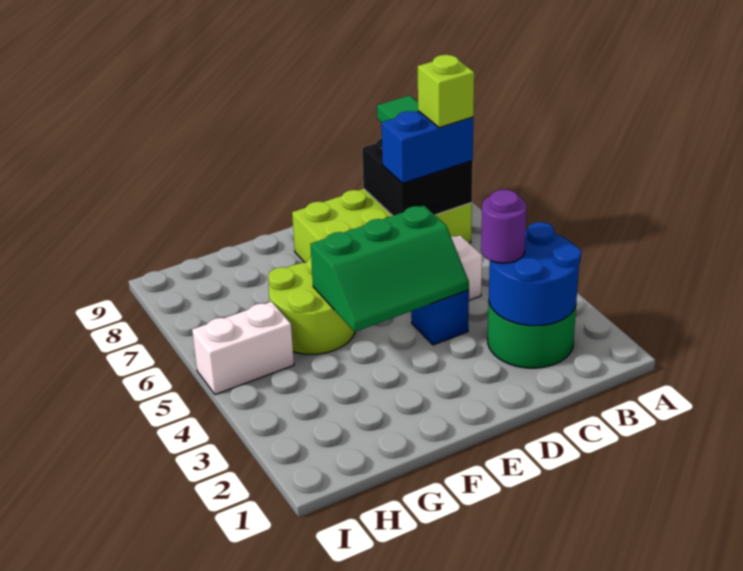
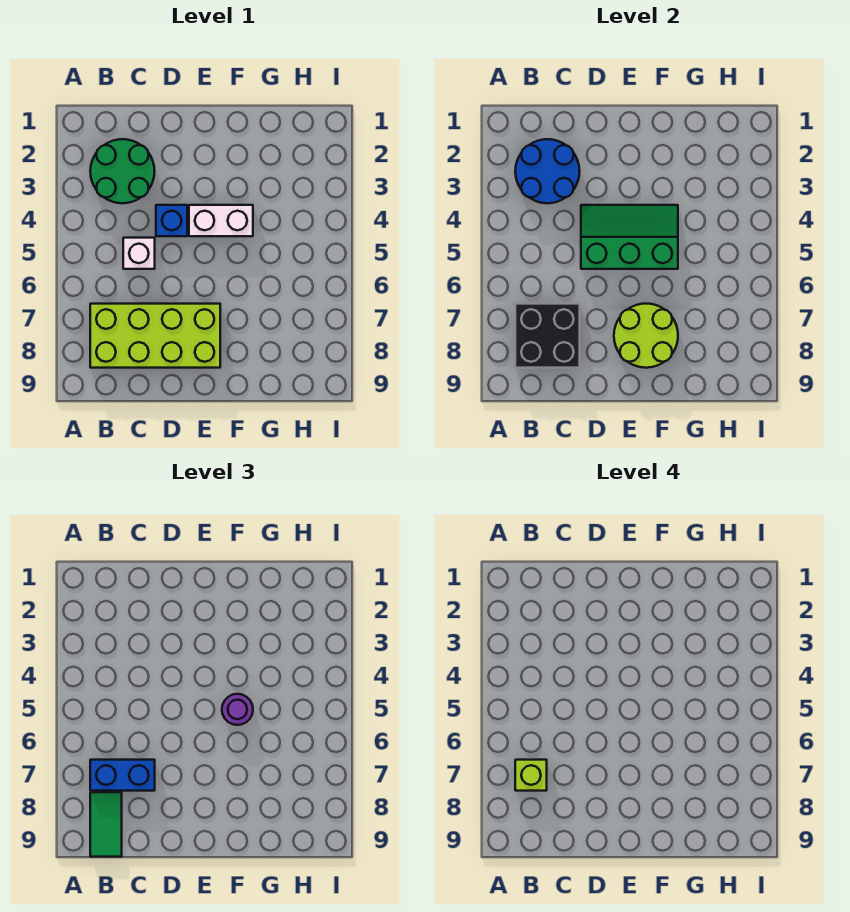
purple 1x1 round brick [481,190,527,263] -> purple 1x1 round brick moved to [222,694,253,725]
lime 2x2 round brick [268,257,355,354] -> lime 2x2 round brick moved to [614,304,678,368]
white 1x2 brick [192,302,294,395] -> white 1x2 brick moved to [189,205,253,236]

